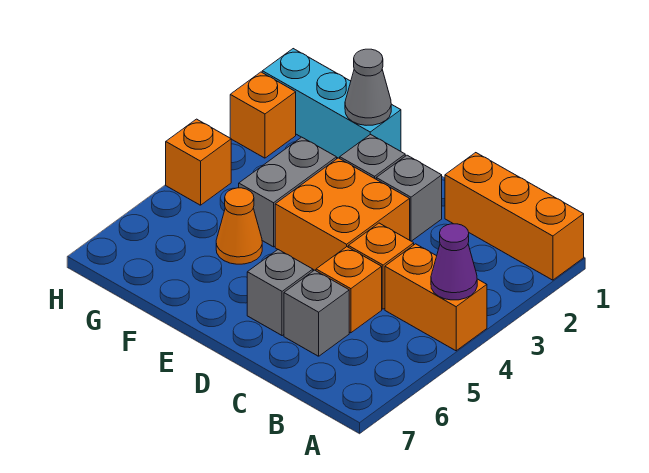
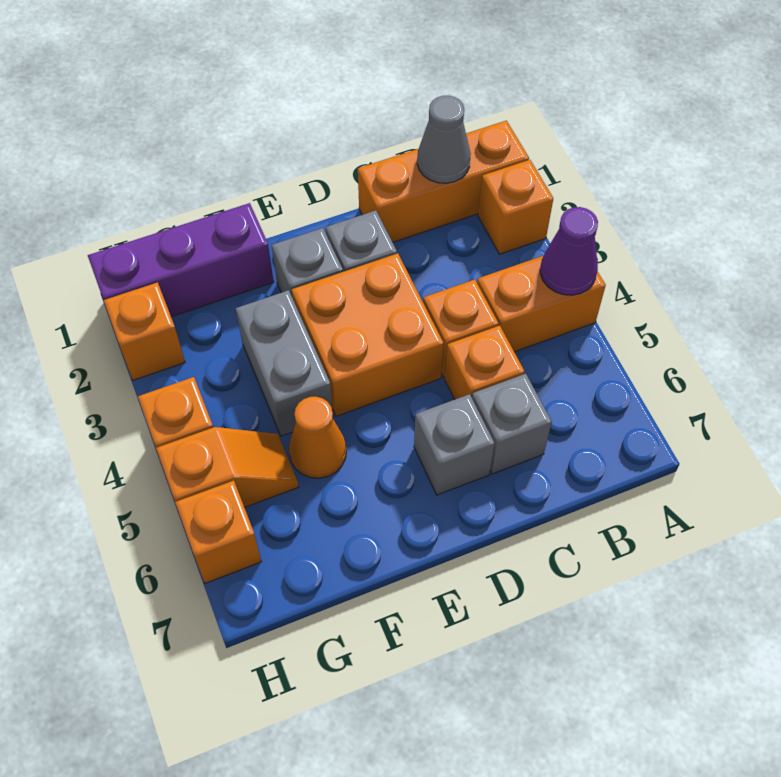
none -> orange 1x1 brick [478,160,553,254]
cyan 1x3 brick [262,49,401,158] -> purple 1x3 brick [88,203,274,317]
grey 1x1 cone [345,49,391,125] -> grey 1x1 cone moved to [417,96,471,183]
none -> orange 1x2 slope [156,427,299,507]
none -> orange 1x1 brick [175,481,262,583]

